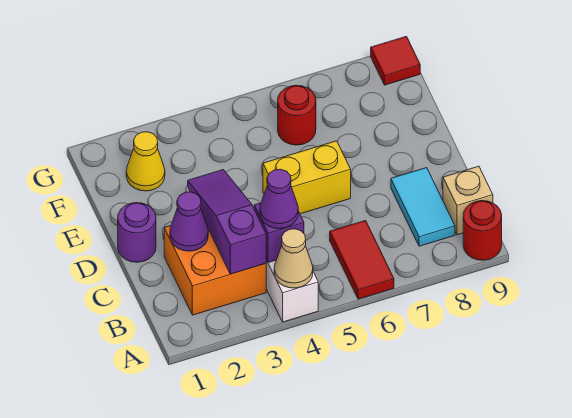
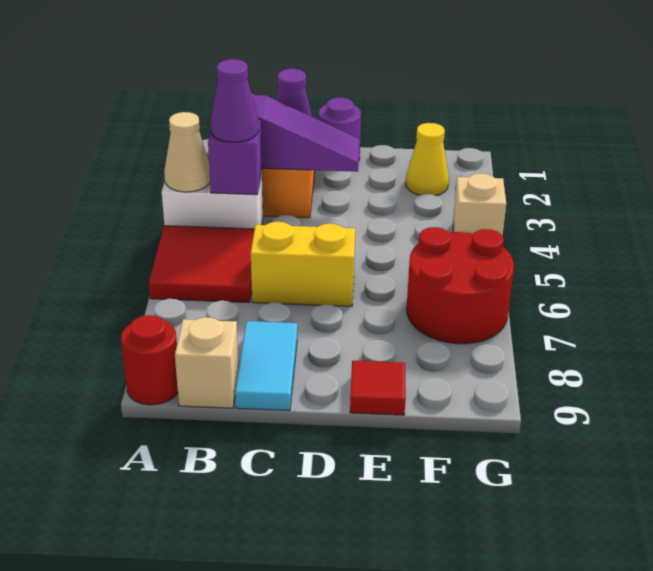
red 1x2 tile [330,221,394,299] -> red 2x2 tile [149,226,254,303]
cyan 1x2 tile [391,168,455,246] -> cyan 1x2 tile turned to [235,321,297,411]
yellow 1x2 brick [263,141,351,214] -> yellow 1x2 brick turned to [251,222,355,306]
red 1x1 round brick [278,85,316,145] -> red 2x2 round brick [406,227,514,344]
none -> tan 1x1 brick [453,173,506,236]
red 1x1 tile [371,36,420,85] -> red 1x1 tile moved to [350,361,406,415]

